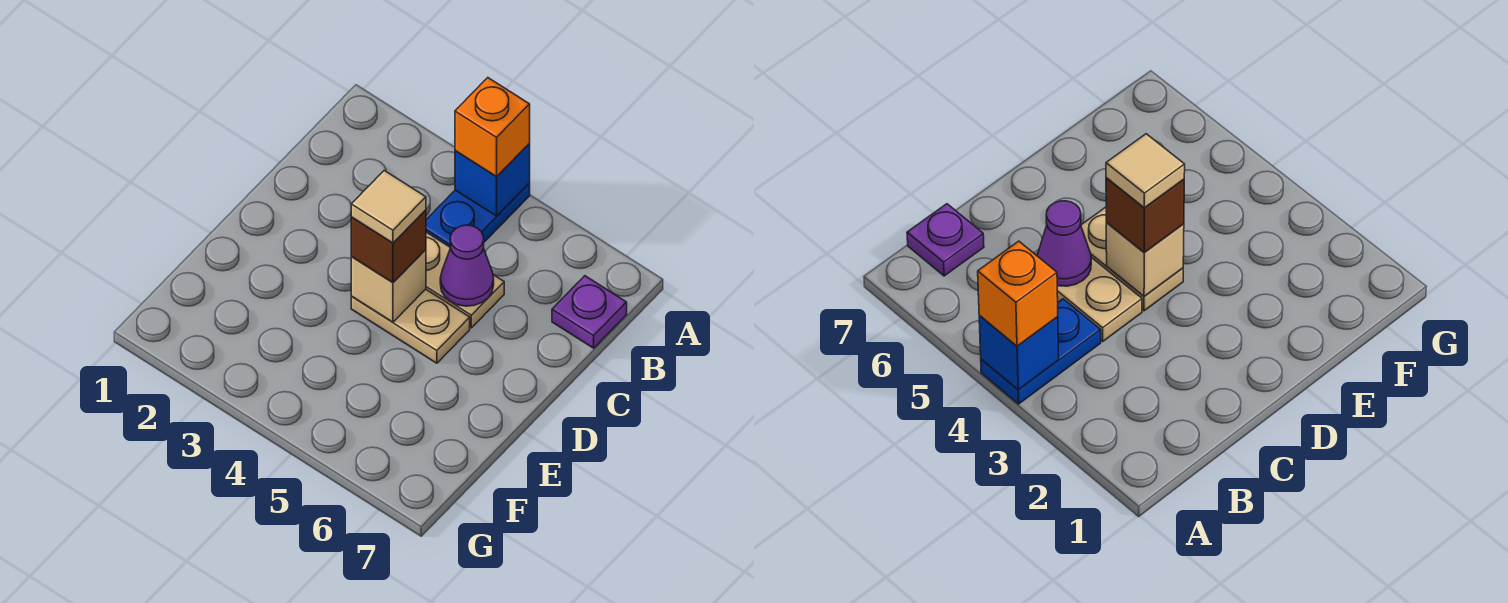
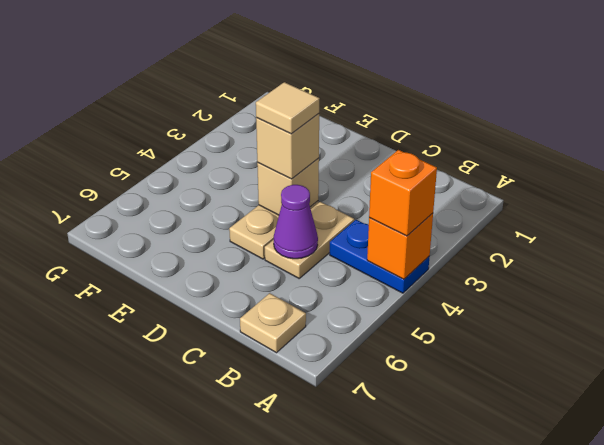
blue 1x1 brick [455,144,530,216] -> orange 1x1 brick [367,213,433,279]
purple 1x1 plate [552,276,627,348] -> tan 1x1 plate [240,293,306,353]
brown 1x1 brick [351,210,426,283] -> tan 1x1 brick [256,114,319,179]

